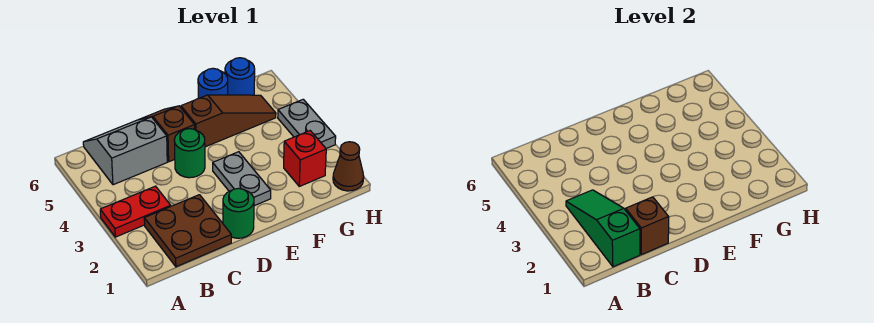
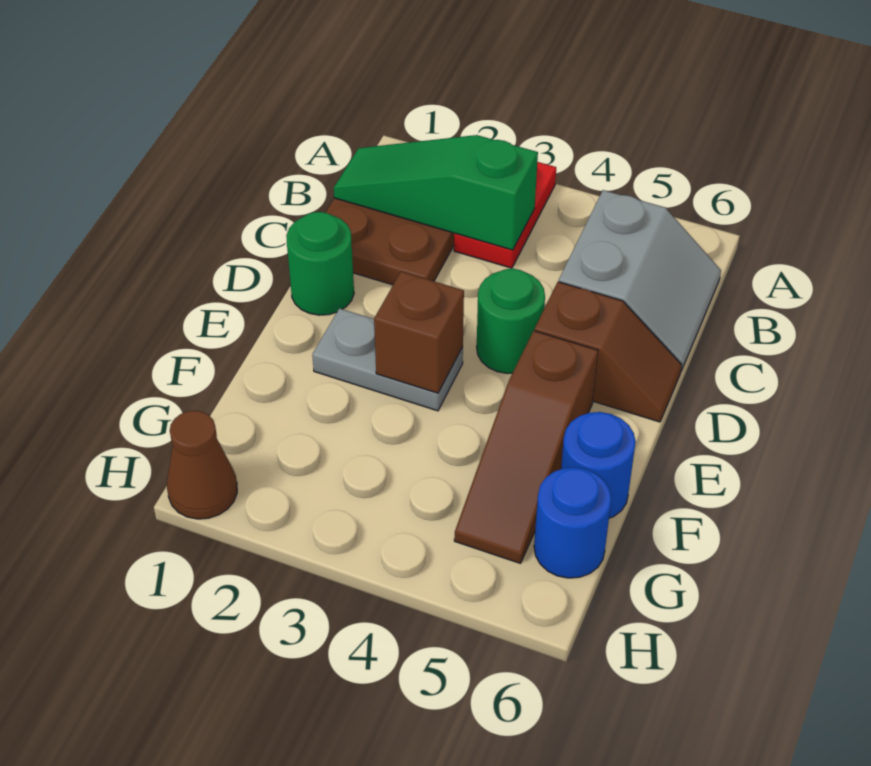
green 1x3 slope [566,190,640,267] -> green 1x3 slope turned to [334,135,538,250]
brown 1x1 brick [626,197,669,255] -> brown 1x1 brick moved to [374,272,464,393]
red 1x1 brick [284,131,326,186] -> none
grey 1x2 plate [278,99,336,149] -> none

